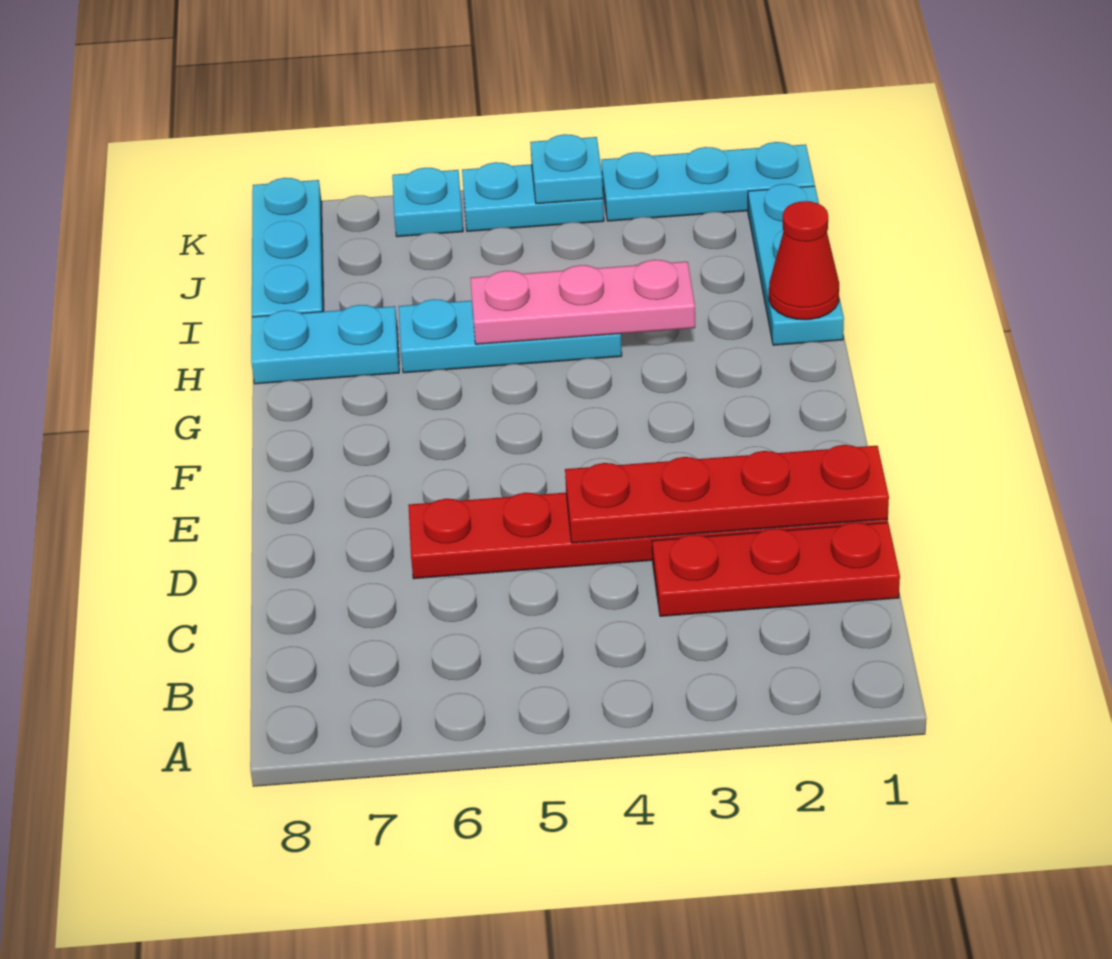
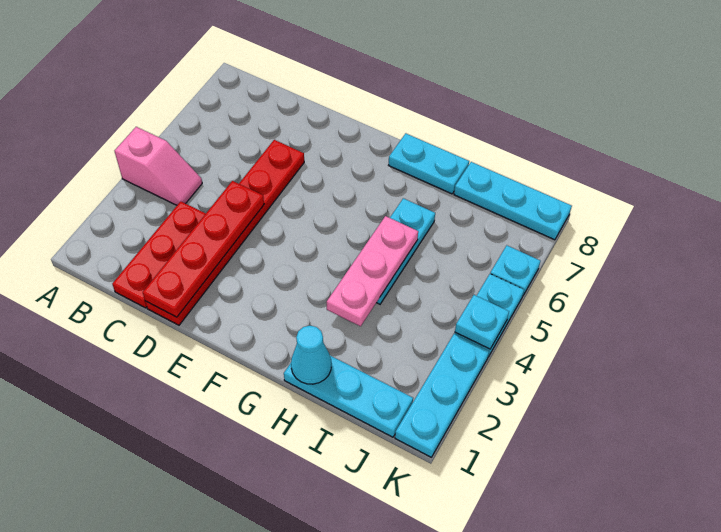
none -> pink 1x2 slope [114,127,202,205]
red 1x1 cone [769,201,839,320] -> cyan 1x1 cone [291,326,331,384]
cyan 1x2 plate [251,305,399,384] -> cyan 1x2 plate turned to [389,133,469,194]

